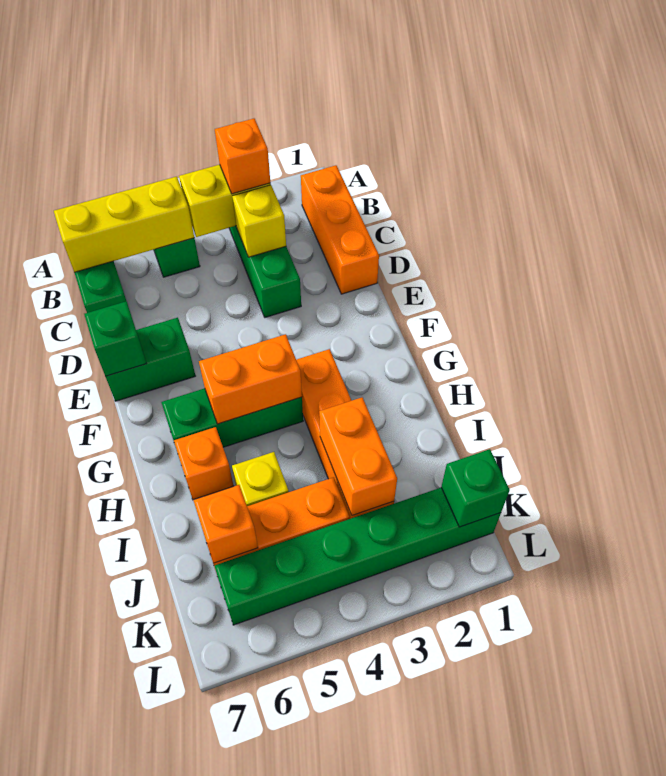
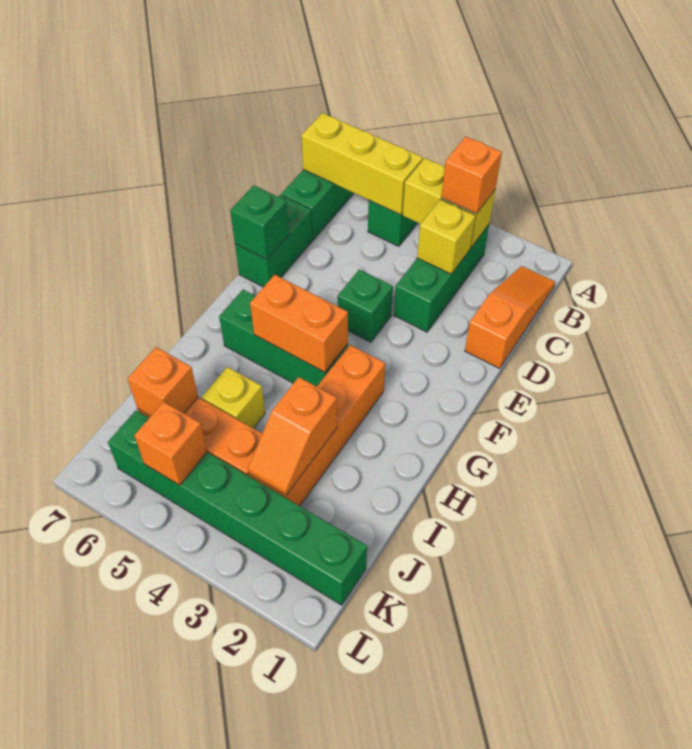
orange 1x3 brick [301,165,379,294] -> orange 1x3 slope [465,266,555,368]
green 1x2 brick [106,318,195,401] -> green 1x2 brick turned to [235,195,313,287]
orange 1x1 brick [174,427,233,500] -> orange 1x1 brick moved to [134,402,207,485]
orange 1x2 brick [319,398,397,516] -> orange 1x2 slope [248,377,337,495]
green 1x1 brick [441,449,510,527] -> green 1x1 brick moved to [338,269,393,342]

